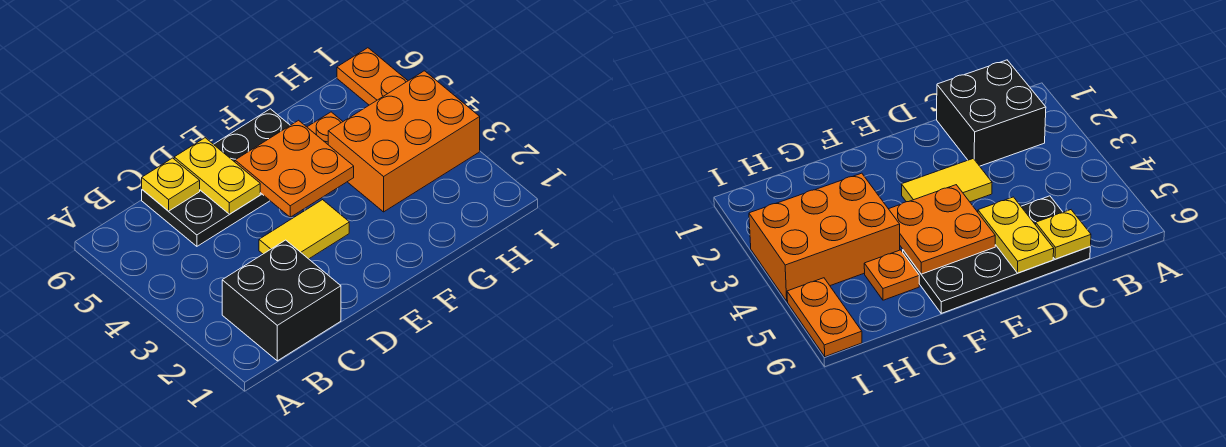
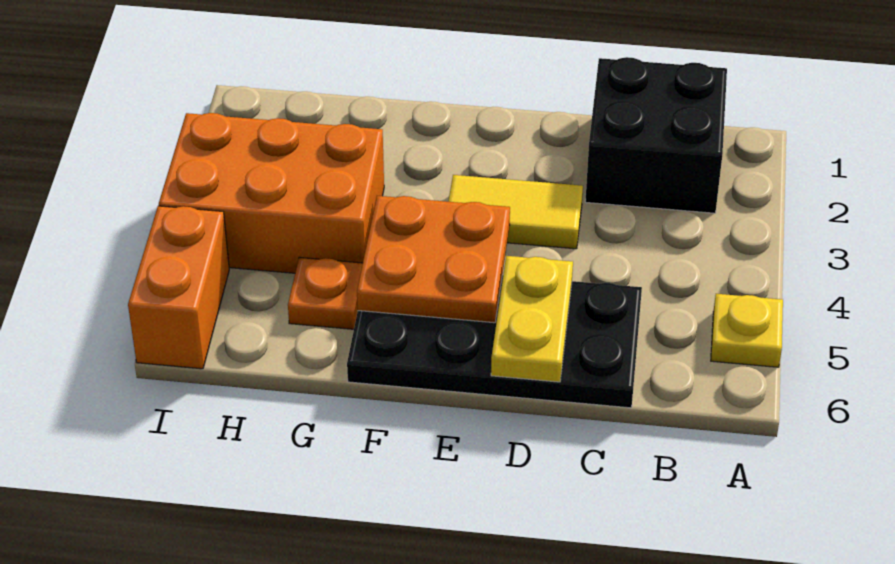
yellow 1x1 plate [142,158,200,211] -> yellow 1x1 plate moved to [711,294,783,367]
orange 1x2 plate [337,48,408,105] -> orange 1x2 brick [128,206,229,369]

